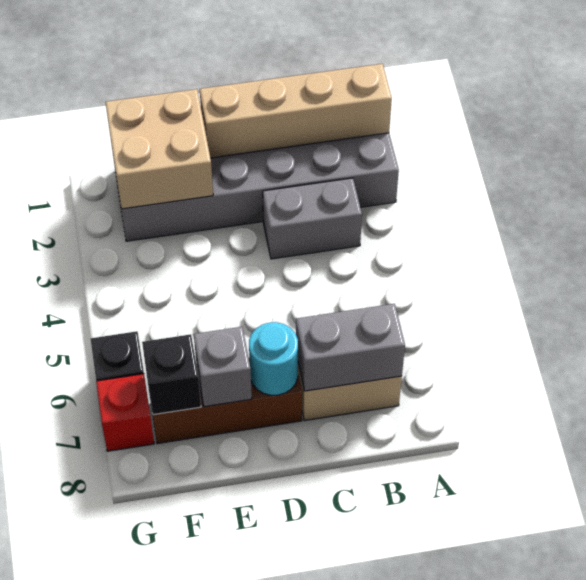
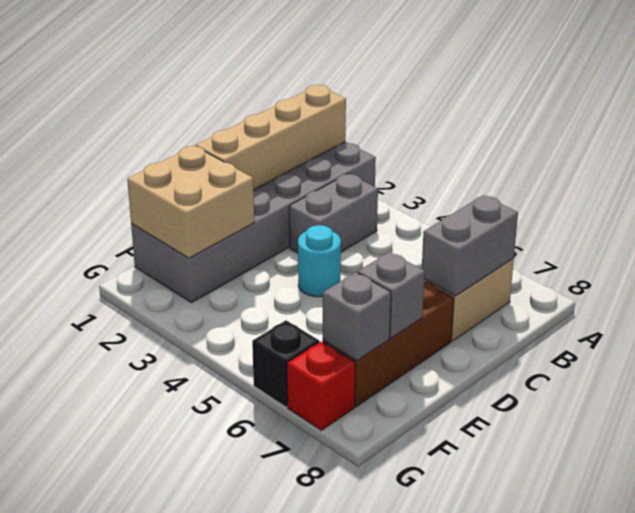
cyan 1x1 round brick [249,322,298,395] -> cyan 1x1 round brick moved to [298,225,341,297]
black 1x1 brick [142,334,201,415] -> grey 1x1 brick [323,272,391,360]

